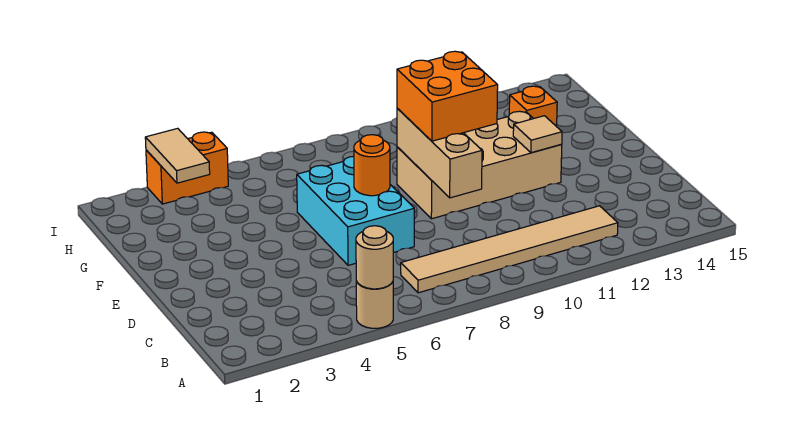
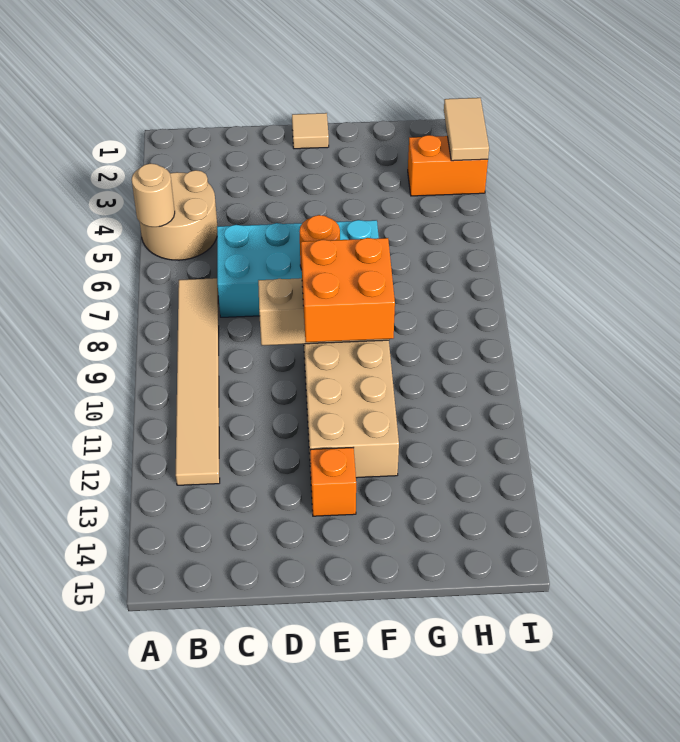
tan 1x1 round brick [356,281,393,328] -> tan 2x2 round brick [140,170,217,260]
cyan 2x3 brick [297,156,414,265] -> cyan 2x4 brick [217,220,379,317]
tan 1x1 tile [513,116,562,153] -> tan 1x1 tile moved to [292,113,329,149]
orange 1x1 brick [509,86,557,127] -> orange 1x1 brick moved to [310,448,356,516]
tan 1x2 tile [145,128,210,183] -> tan 1x2 tile turned to [444,98,489,161]
orange 1x2 brick [146,132,228,204] -> orange 1x2 brick turned to [408,135,488,196]

